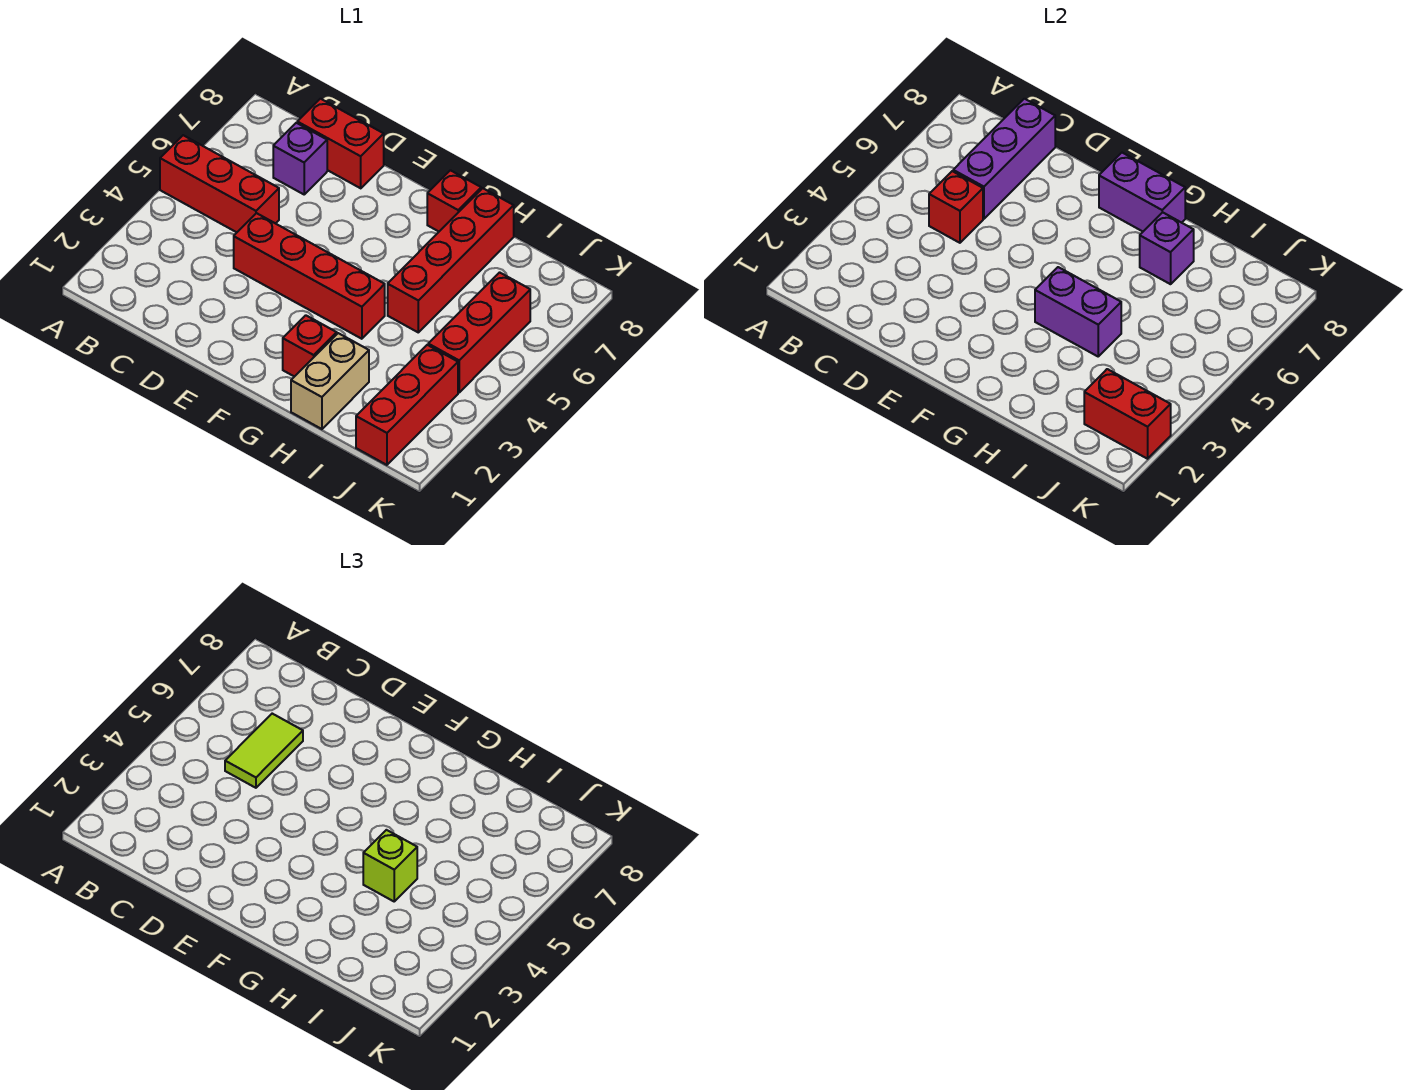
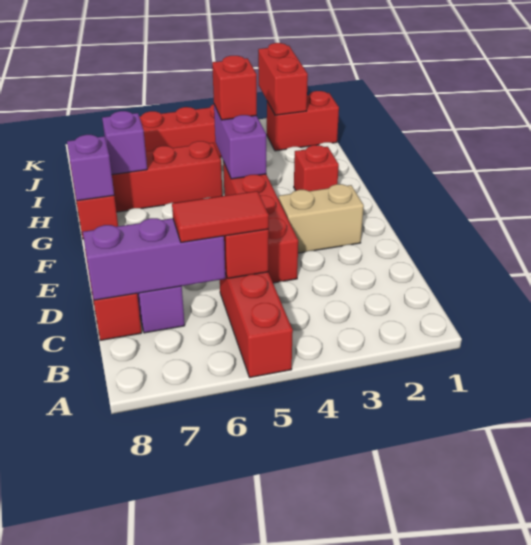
lime 1x2 tile [225,714,303,788] -> red 1x2 tile [172,191,269,242]
purple 1x2 brick [1099,153,1185,231] -> purple 1x1 brick [67,135,114,201]
tan 1x2 brick [291,333,369,429] -> tan 1x2 brick moved to [279,184,364,253]
lime 1x1 brick [363,830,417,901] -> red 1x1 brick [212,56,257,120]
red 1x3 brick [356,345,458,465] -> red 1x2 brick [267,91,339,151]

